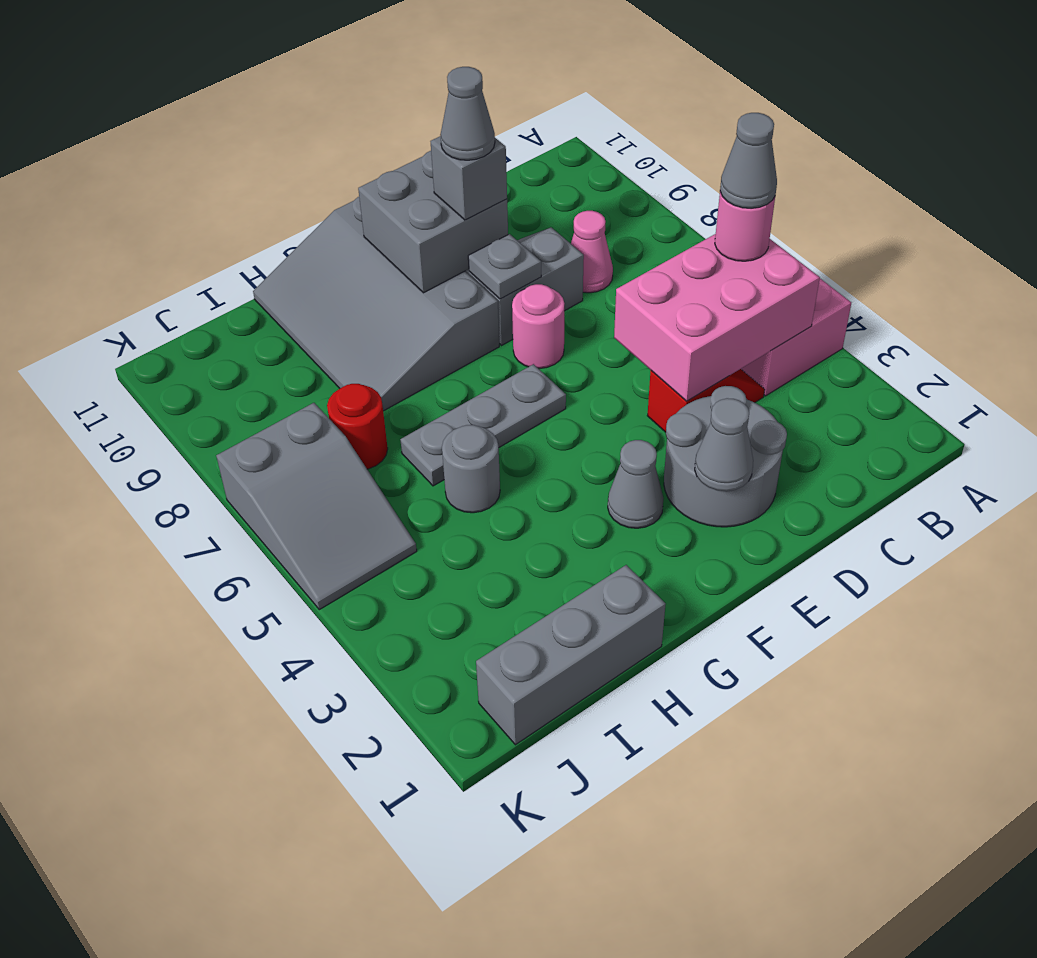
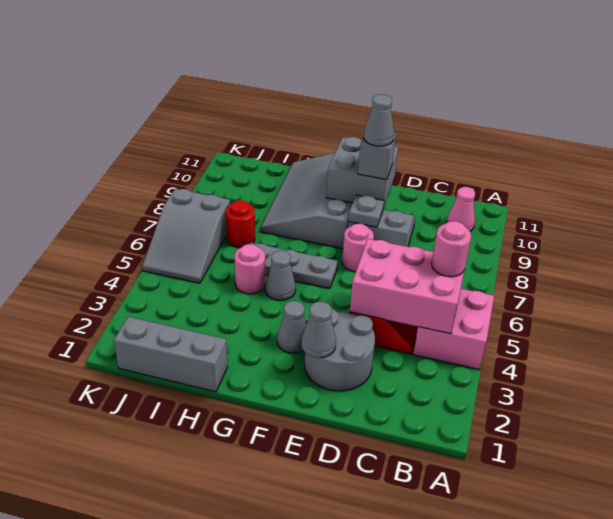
grey 1x1 cone [720,113,777,208] -> grey 1x1 cone moved to [265,251,296,301]
pink 1x1 cone [571,211,613,293] -> pink 1x1 cone moved to [447,187,475,231]
grey 1x1 round brick [442,425,500,513] -> pink 1x1 round brick [235,244,265,294]

